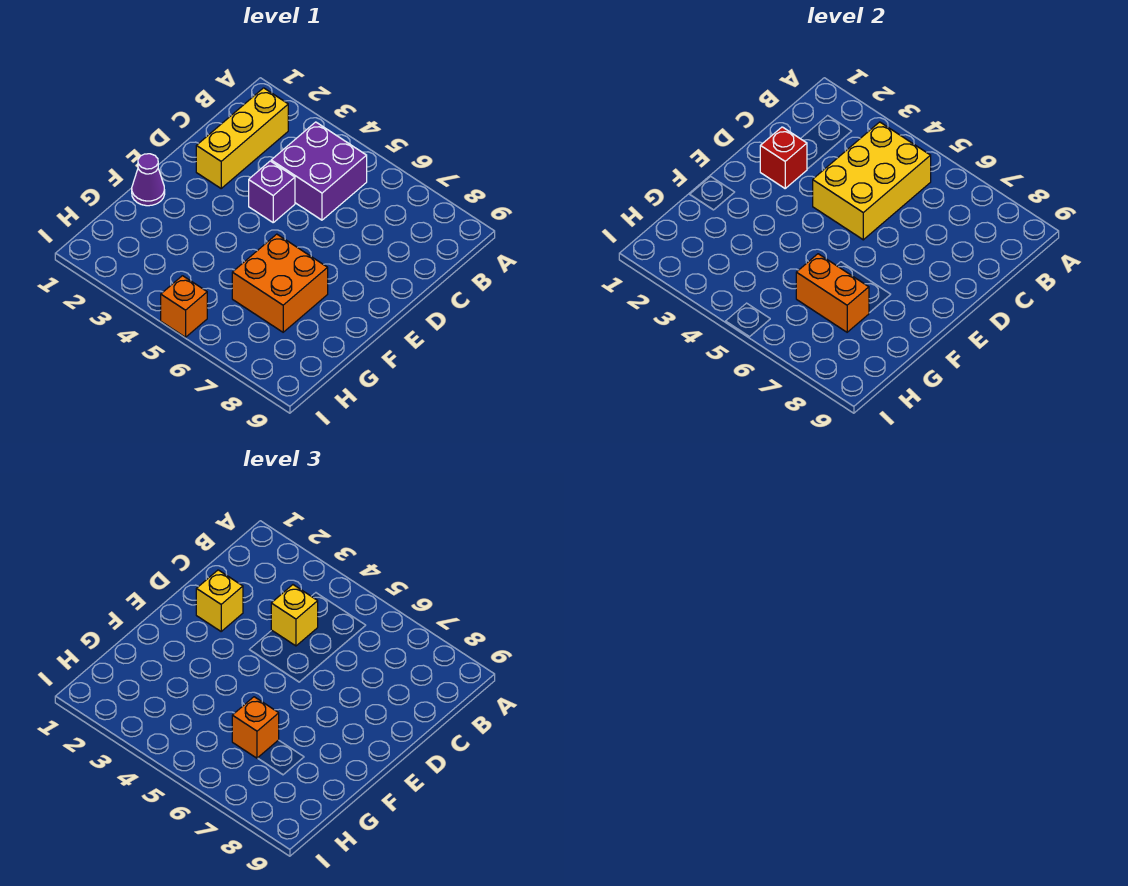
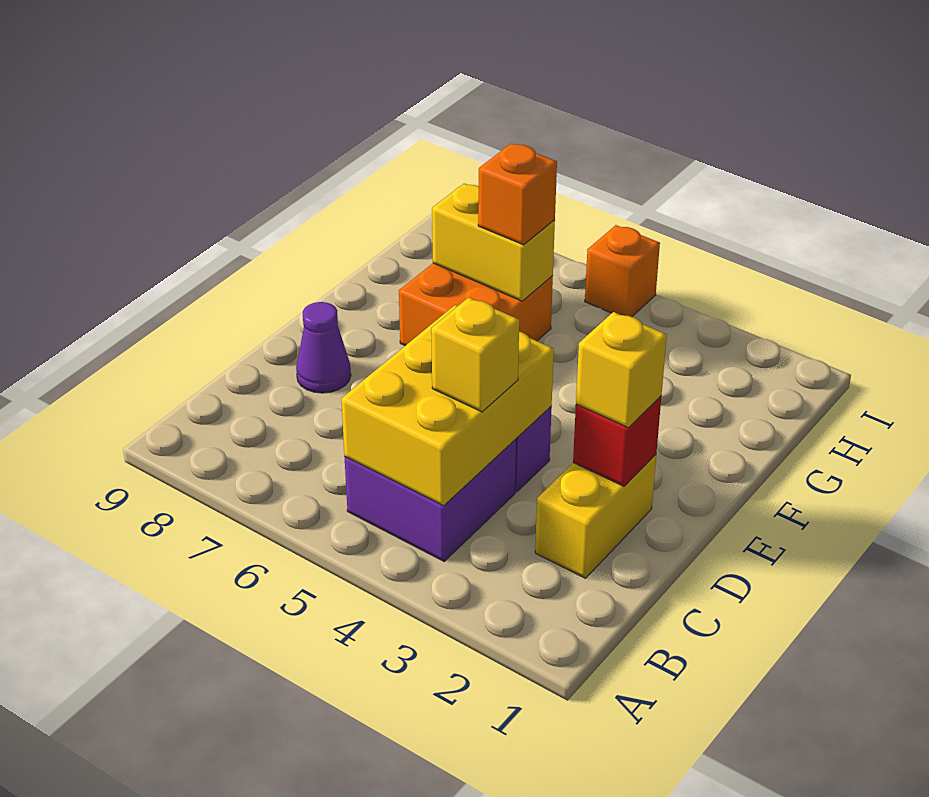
yellow 1x3 brick [196,88,288,188] -> yellow 1x2 brick [535,455,656,578]
purple 1x1 cone [132,154,165,206] -> purple 1x1 cone moved to [296,302,351,393]
orange 1x2 brick [796,254,869,332] -> yellow 1x2 brick [432,184,555,301]

